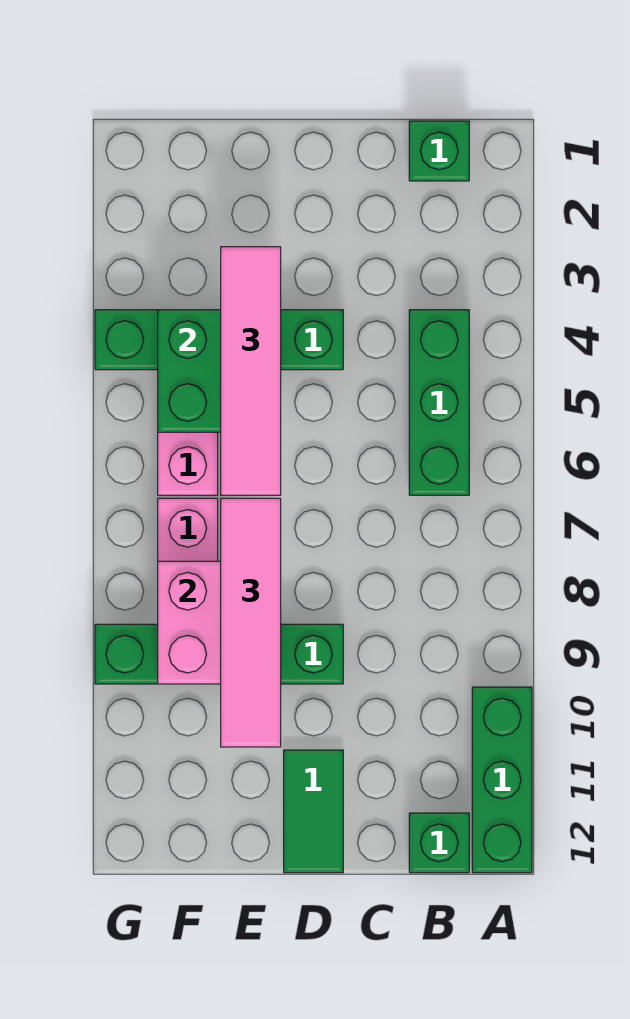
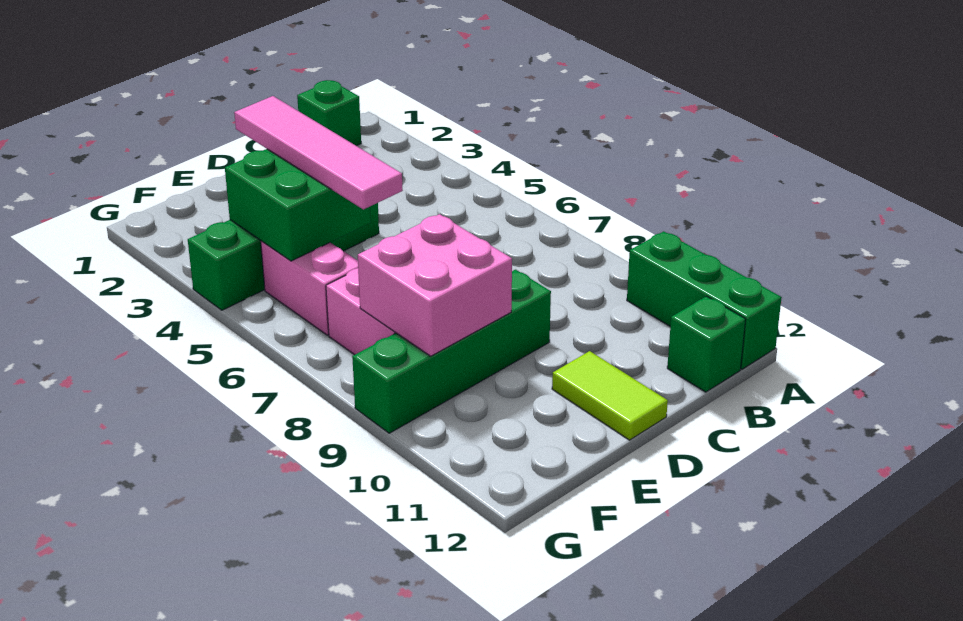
green 1x3 brick [409,310,469,495] -> none
green 1x2 tile [284,750,343,873] -> lime 1x2 tile [552,351,668,440]
pink 1x4 tile [221,498,281,747] -> none

